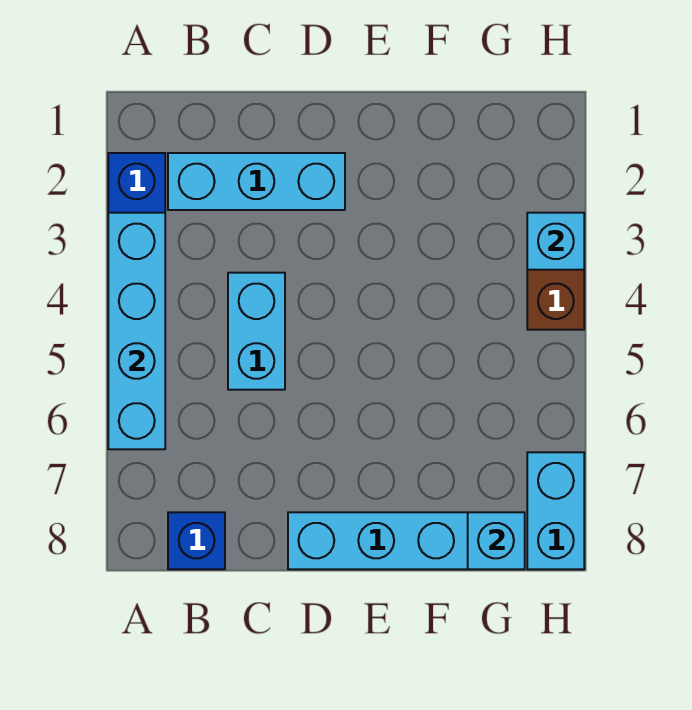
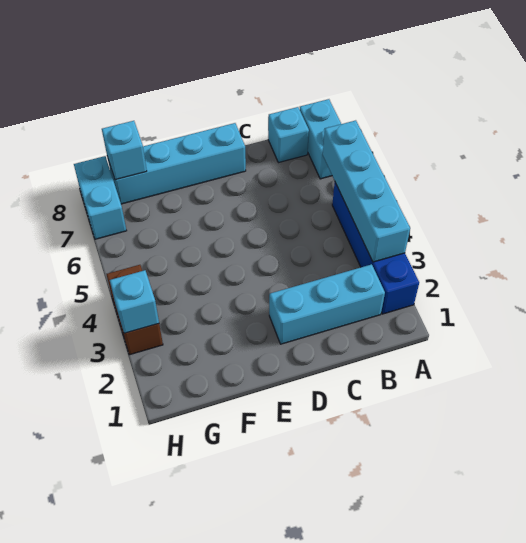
blue 1x1 brick [168,512,225,569] -> cyan 1x1 brick [268,107,309,163]
cyan 1x2 brick [228,273,285,390] -> cyan 1x2 brick moved to [300,99,341,179]

